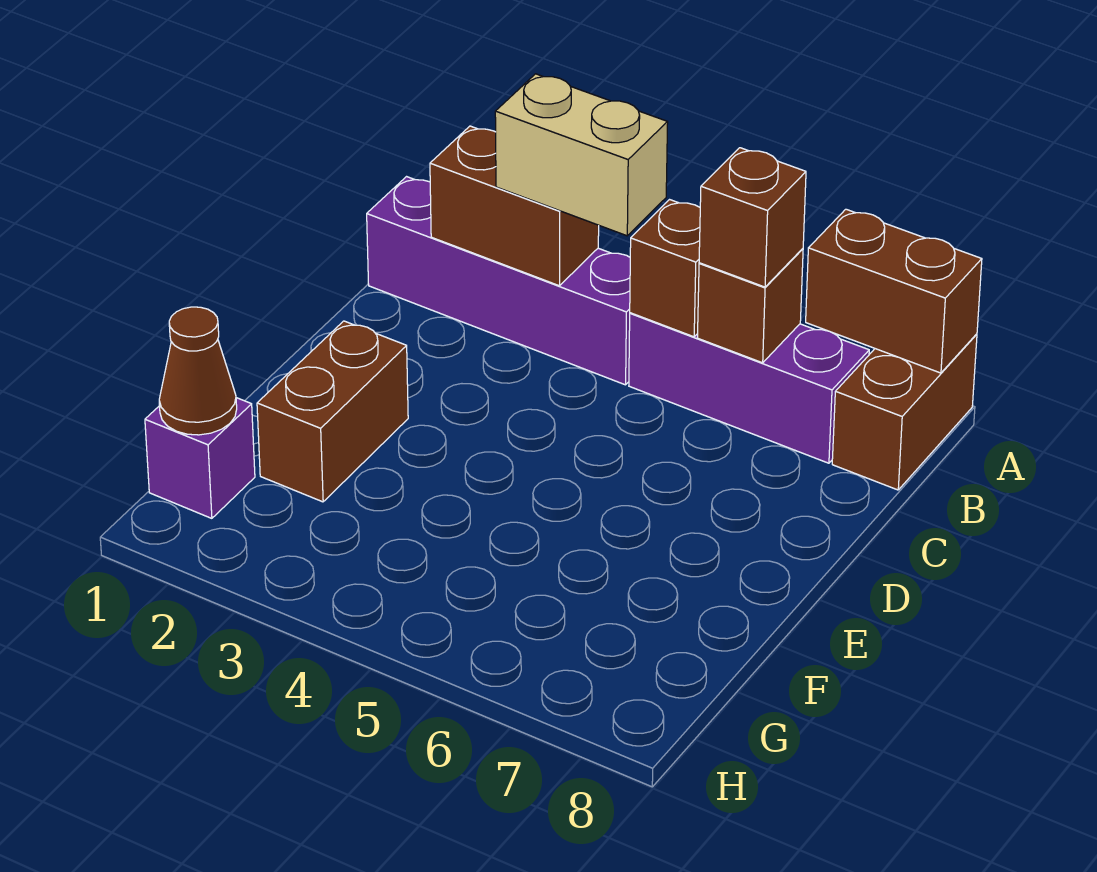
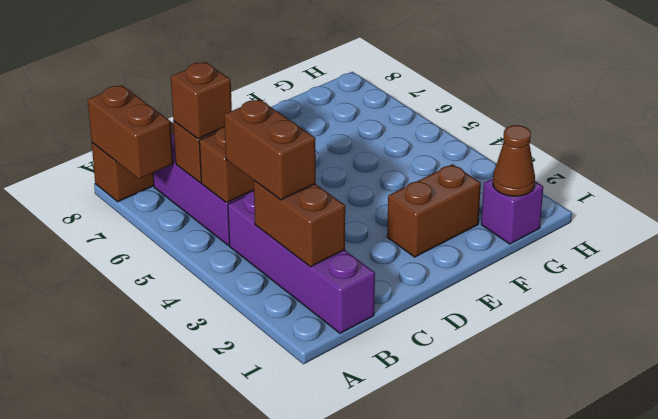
tan 1x2 brick [495,74,668,236] -> brown 1x2 brick [224,99,316,200]

